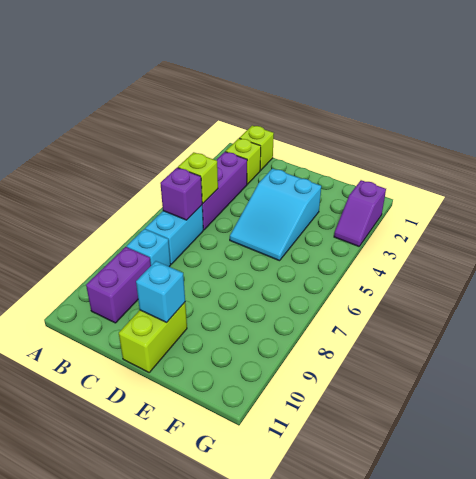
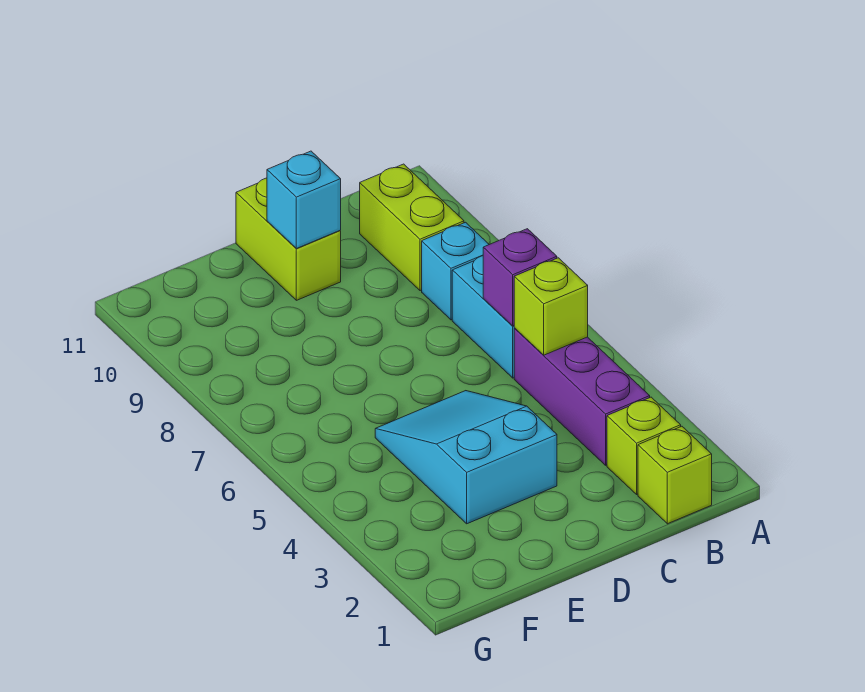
purple 1x2 brick [86,247,151,323] -> lime 1x2 brick [360,164,464,291]
purple 1x2 slope [334,180,386,246] -> none

